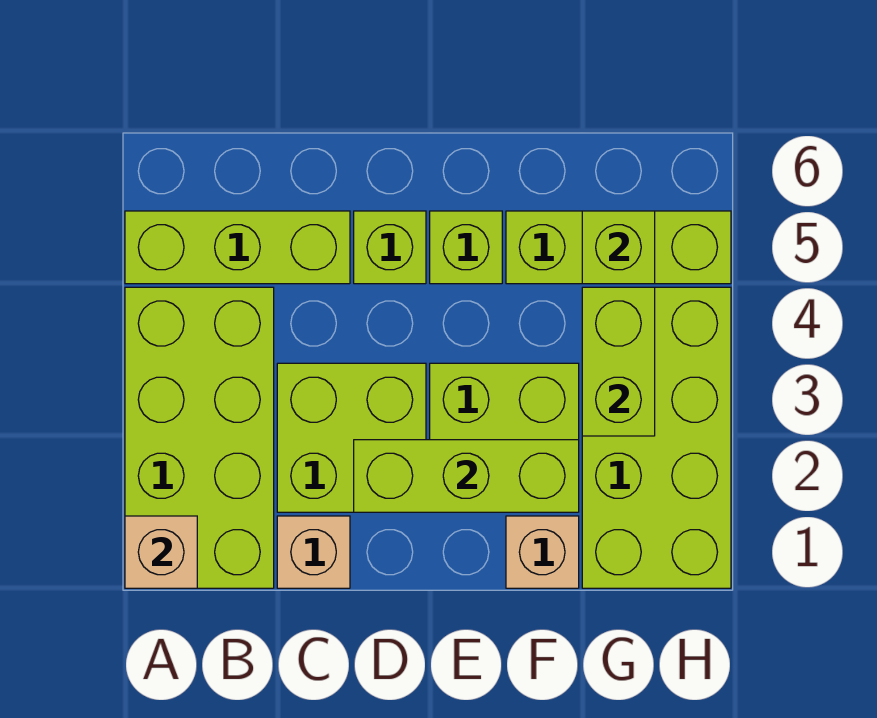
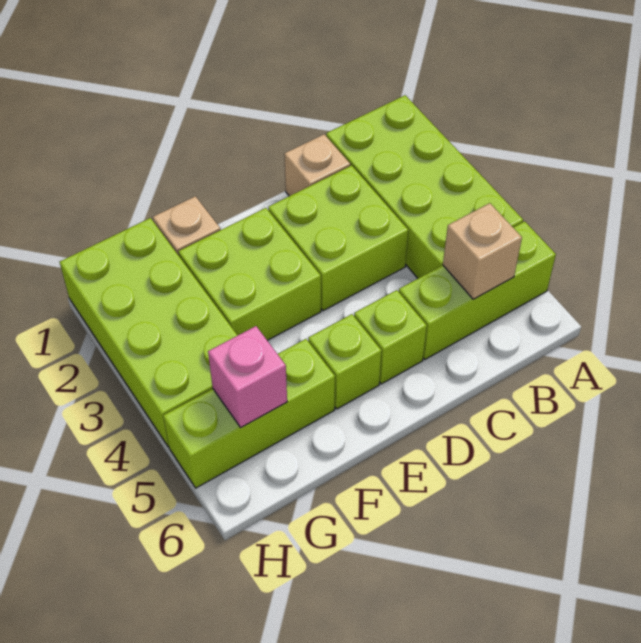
tan 1x1 brick [125,516,197,588] -> tan 1x1 brick moved to [443,203,522,299]
lime 1x3 brick [354,440,579,512] -> none
lime 1x2 brick [582,287,655,436] -> none
lime 1x1 brick [582,211,655,284] -> pink 1x1 brick [208,326,287,427]

